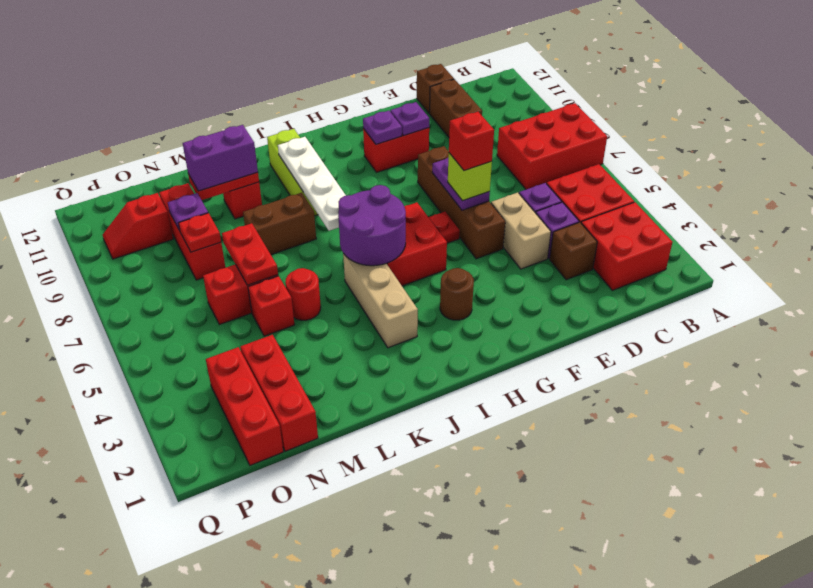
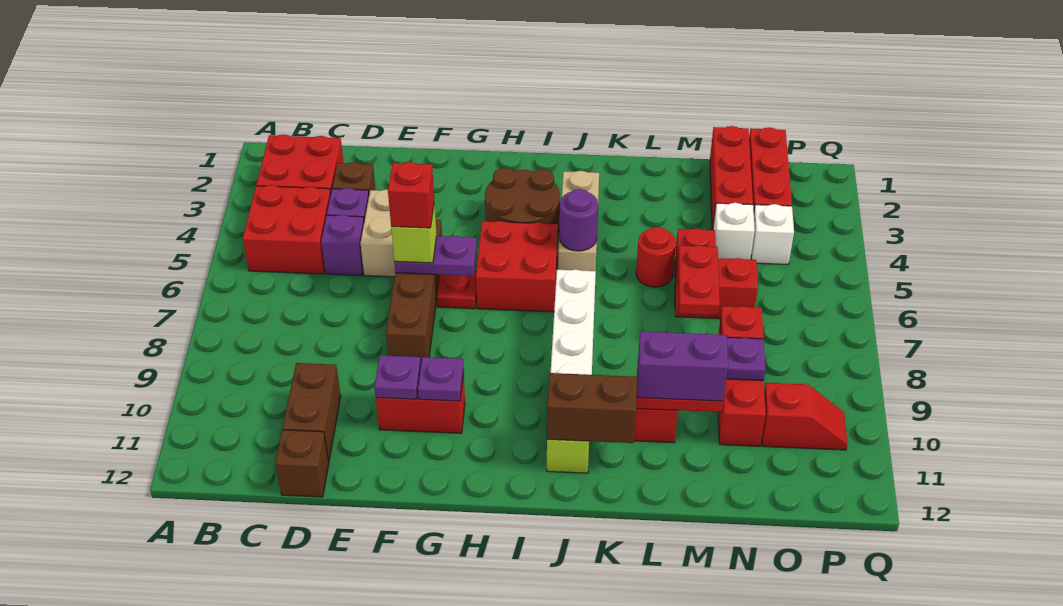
red 2x3 brick [497,103,607,189] -> none
purple 1x2 plate [432,158,490,210] -> purple 1x2 plate turned to [394,236,477,276]
brown 1x1 round brick [440,268,474,320] -> brown 2x2 round brick [485,168,560,234]
purple 2x2 round brick [338,185,406,266] -> purple 1x1 round brick [559,189,598,251]
brown 1x2 brick [243,193,316,255] -> brown 1x2 brick moved to [547,373,637,443]
none -> white 1x1 brick [713,203,755,259]
none -> white 1x1 brick [751,204,794,264]

